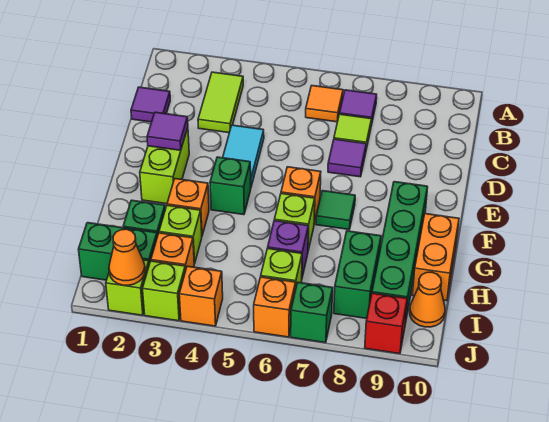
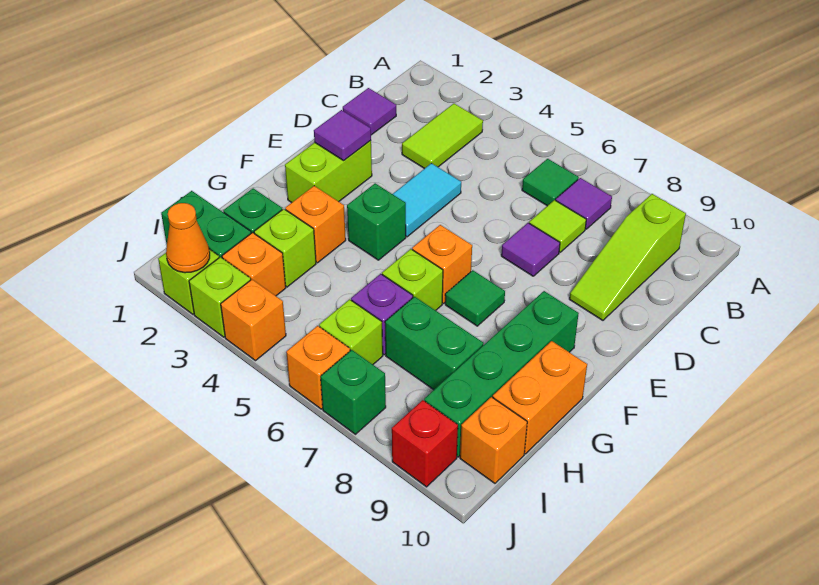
orange 1x1 tile [306,86,343,122] -> green 1x1 tile [522,159,579,206]
none -> lime 1x3 slope [569,194,686,320]
green 1x2 brick [334,231,381,318] -> green 1x2 brick turned to [385,297,483,390]
orange 1x1 cone [410,272,445,327] -> orange 1x1 brick [460,397,527,483]

